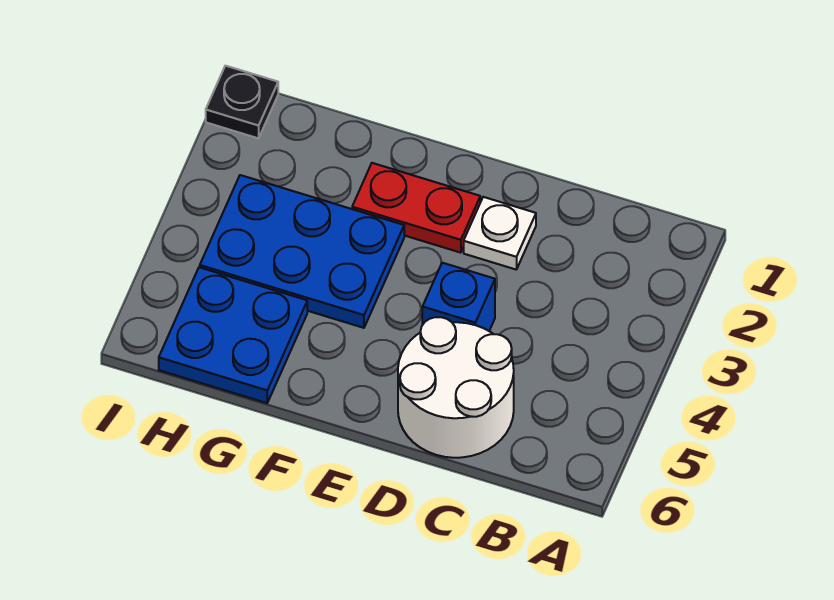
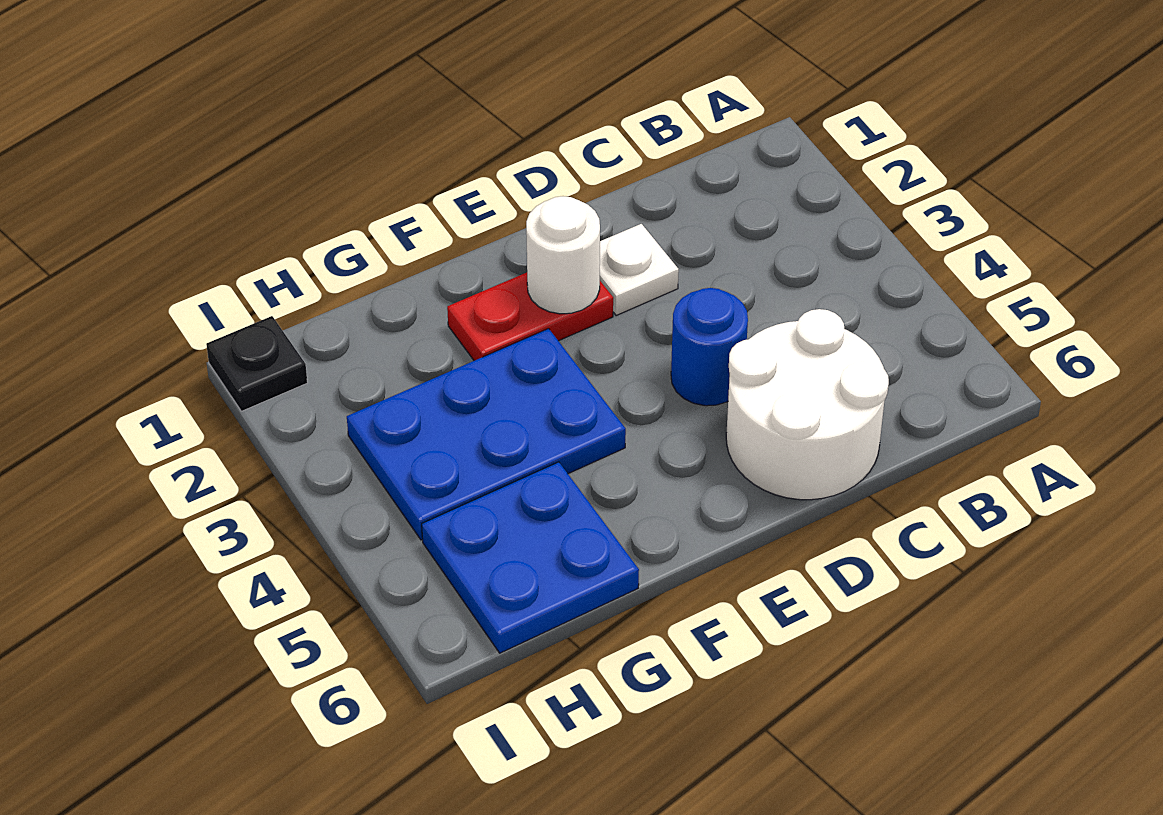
blue 1x1 brick [422,263,495,331] -> blue 1x1 round brick [671,288,748,406]
none -> white 1x1 round brick [526,196,600,314]

